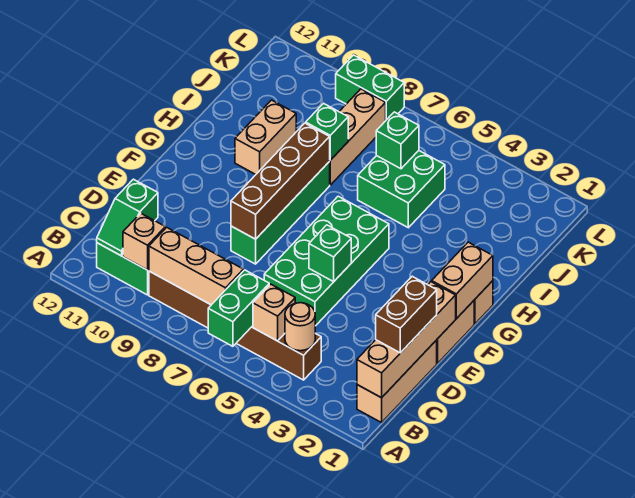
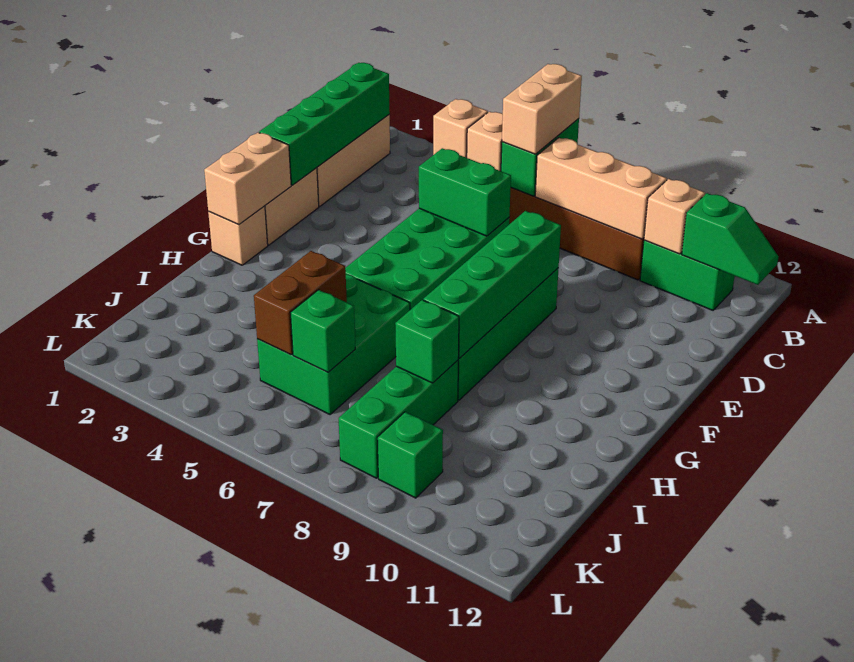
tan 1x4 brick [357,282,456,398] -> green 1x4 brick [259,63,390,185]
tan 1x1 round brick [285,303,315,351] -> tan 1x1 brick [433,99,488,158]
green 1x2 slope [97,179,158,256] -> green 1x2 slope turned to [682,193,779,285]
brown 1x2 brick [376,276,437,353] -> brown 1x2 brick moved to [254,251,347,355]
green 1x1 brick [309,225,351,282] -> green 1x1 brick moved to [378,412,443,498]
brown 1x4 brick [231,123,330,239] -> green 1x4 brick [423,211,561,358]
tan 1x2 brick [235,100,296,174] -> tan 1x2 brick moved to [502,64,582,154]
green 2x2 brick [358,151,445,228] -> green 2x3 brick [257,274,410,415]
tan 1x3 brick [329,89,386,185] -> green 1x3 brick [339,360,458,478]
green 1x2 brick [336,55,404,120] -> green 1x2 brick moved to [419,148,511,236]

